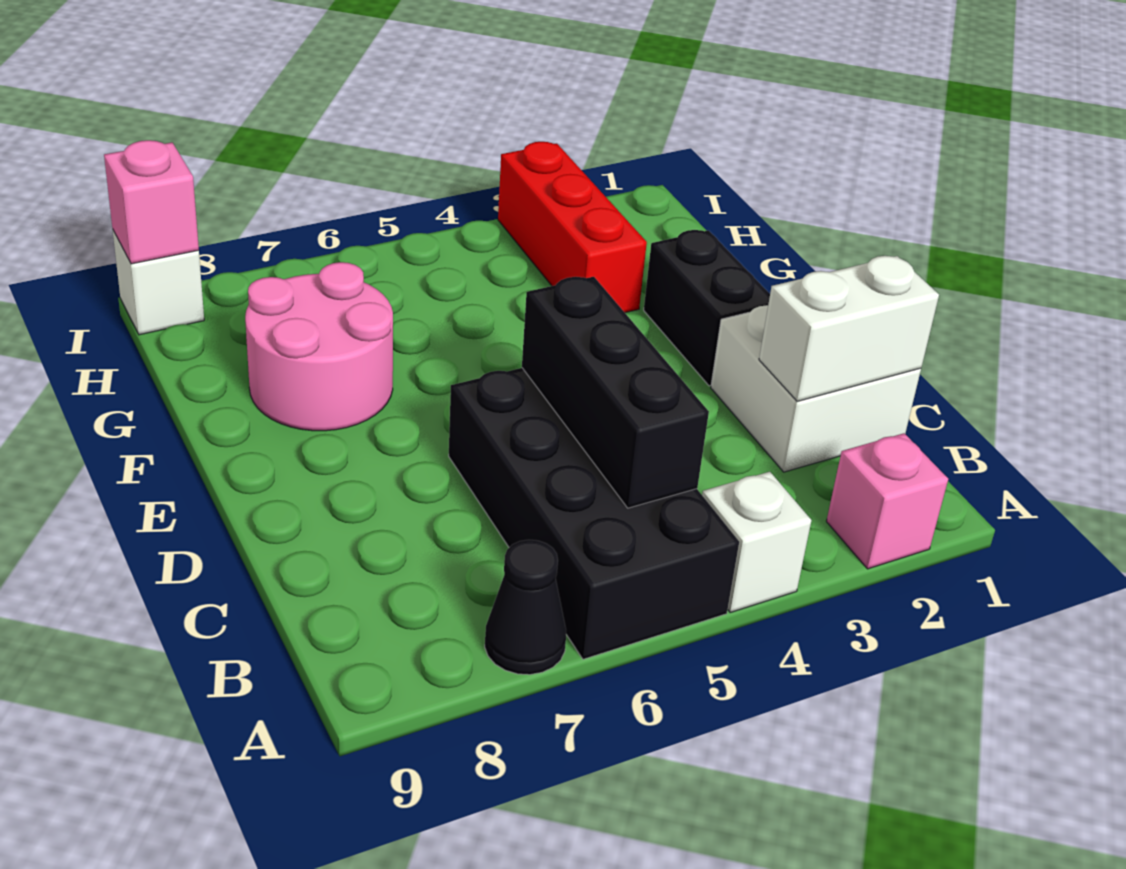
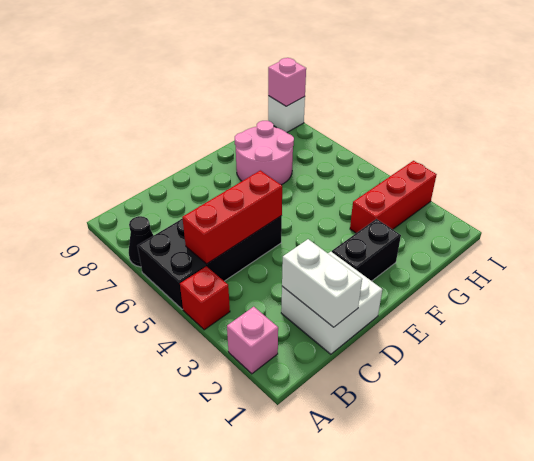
white 1x1 brick [702,472,812,612] -> red 1x1 brick [180,266,230,330]
black 1x3 brick [522,277,709,508] -> red 1x3 brick [182,170,282,264]

